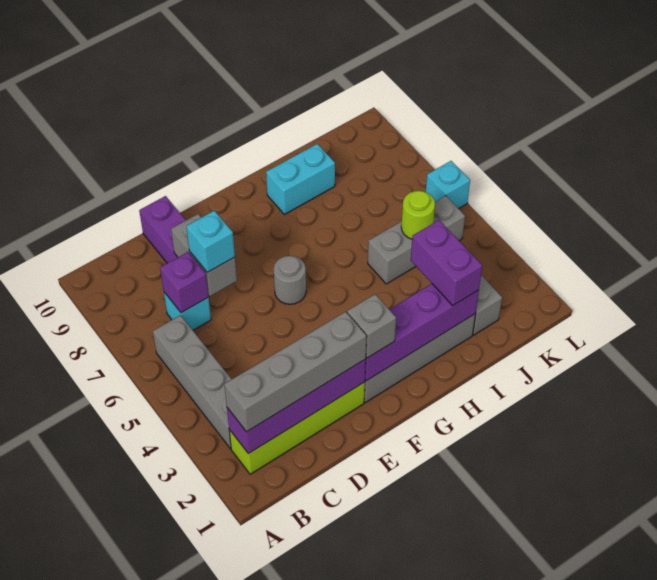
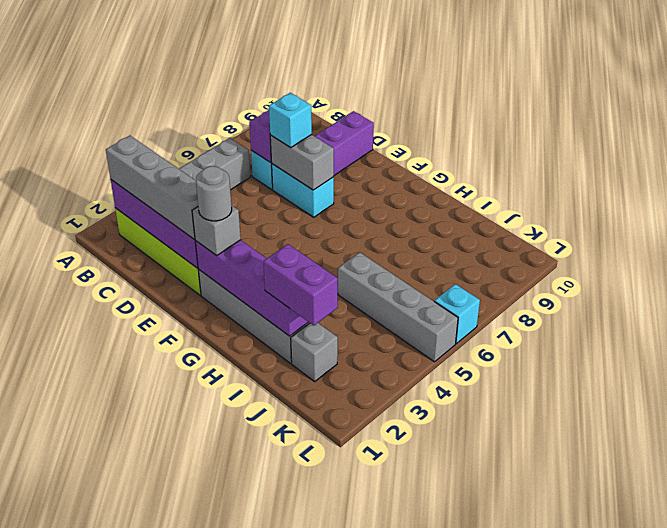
grey 1x2 brick [171,214,237,296] -> grey 1x2 brick turned to [270,135,334,190]
grey 1x1 round brick [274,256,306,304] -> grey 1x1 round brick moved to [196,166,232,221]
cyan 1x2 brick [266,144,335,214] -> cyan 1x2 brick moved to [272,164,334,217]
purple 1x2 brick [411,220,482,305] -> purple 1x2 brick turned to [264,244,338,325]
grey 1x3 brick [368,196,465,284] -> grey 1x4 brick [338,252,458,362]
lime 1x1 round brick [401,191,435,239] -> none

